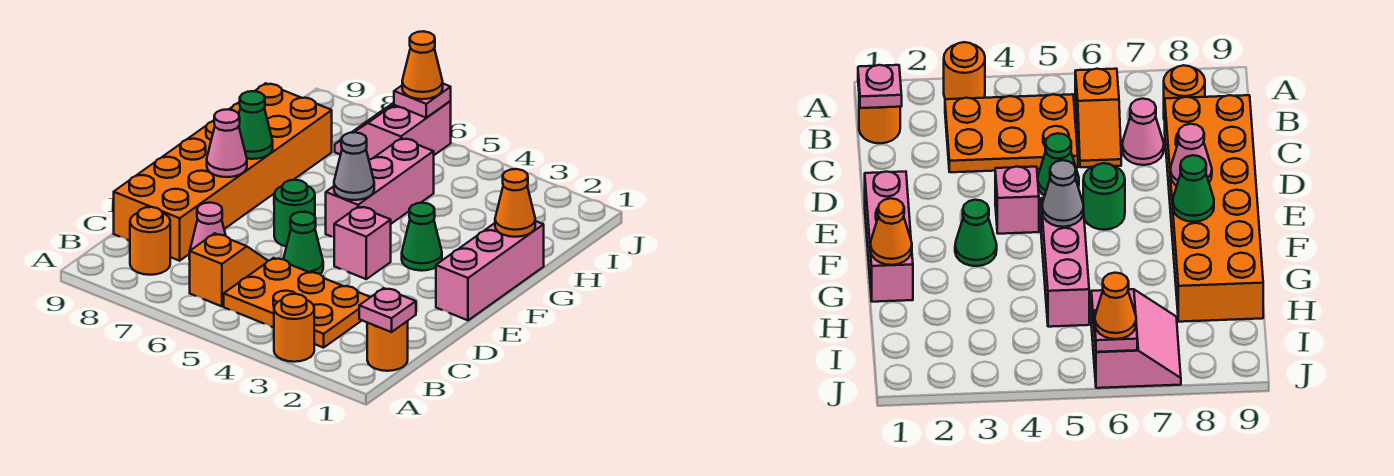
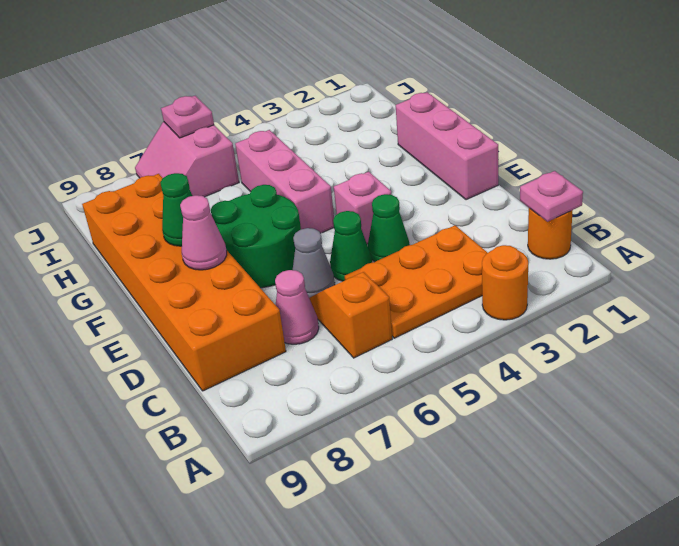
orange 1x1 round brick [130,207,170,275] -> none
green 1x1 round brick [274,180,315,246] -> green 2x2 round brick [211,185,301,288]
green 1x1 cone [402,203,442,271] -> green 1x1 cone moved to [368,194,410,262]
grey 1x1 cone [334,132,374,200] -> grey 1x1 cone moved to [293,228,335,298]
orange 1x1 cone [495,169,535,237] -> none
orange 1x1 cone [402,31,443,99] -> none

